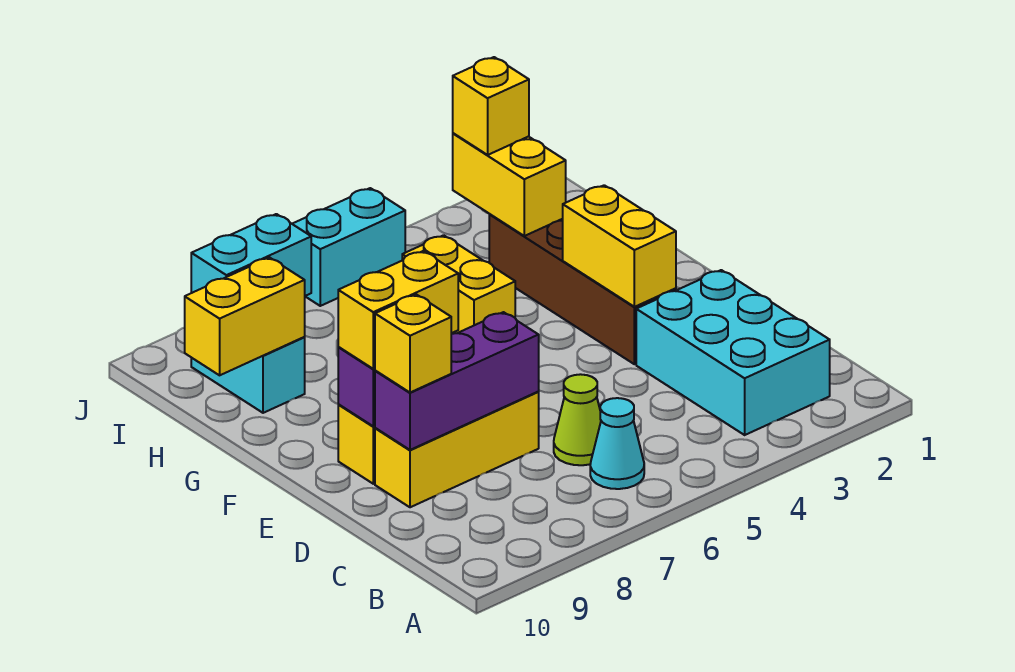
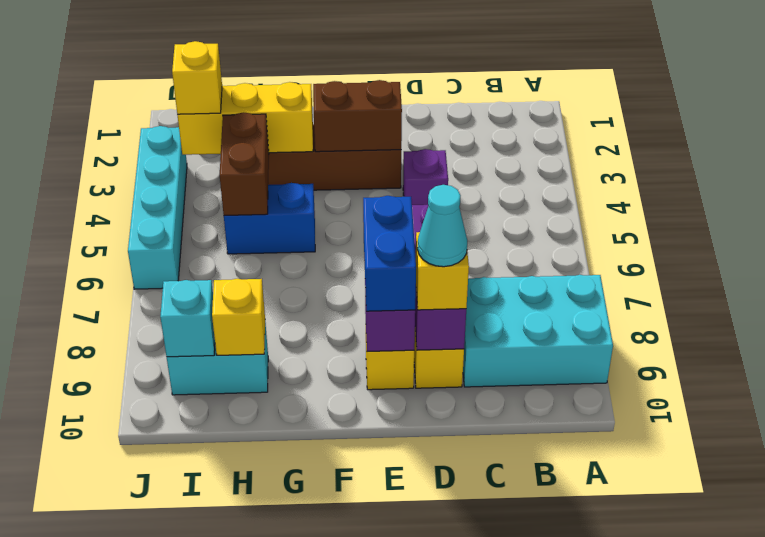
cyan 2x3 brick [636,270,830,435] -> cyan 2x3 brick moved to [463,275,613,387]
cyan 1x1 cone [590,398,644,489] -> cyan 1x1 cone moved to [417,185,467,267]
lime 1x1 cone [554,374,601,465] -> none
none -> purple 1x1 brick [403,149,448,205]
yellow 1x2 brick [563,185,676,307] -> brown 1x2 brick [313,80,402,152]
yellow 1x2 brick [338,251,458,369] -> blue 1x2 brick [363,196,416,311]
yellow 1x2 brick [402,235,515,334] -> blue 1x2 brick [224,183,315,254]
yellow 1x2 brick [453,133,566,236] -> yellow 1x3 brick [178,82,313,155]
none -> brown 1x2 brick [220,112,269,216]
yellow 1x2 brick [185,258,305,375] -> yellow 1x1 brick [212,279,265,355]
cyan 1x2 brick [191,214,311,296] -> cyan 1x1 brick [160,280,215,357]
cyan 1x2 brick [293,188,405,306] -> cyan 1x4 brick [128,126,187,289]

